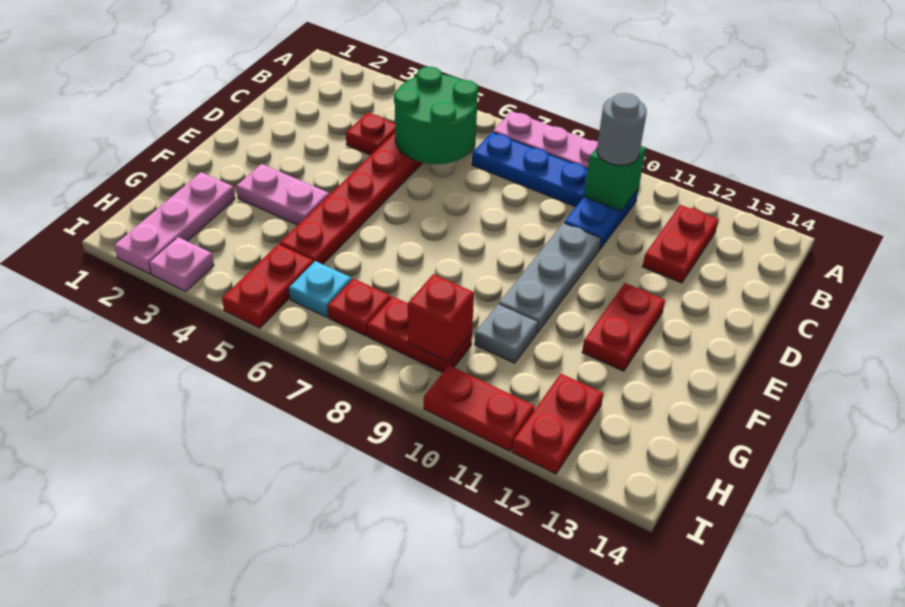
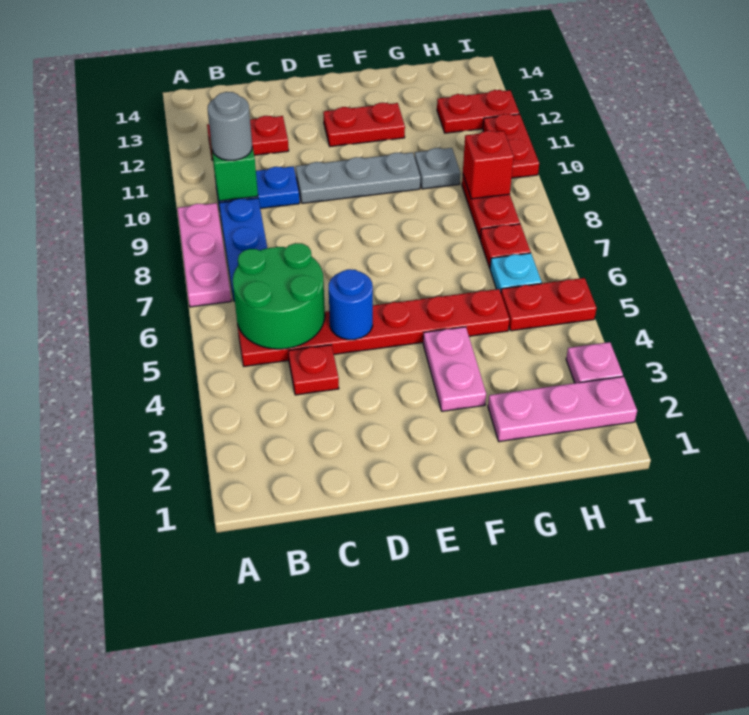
none -> blue 1x1 round brick [329,269,373,340]

